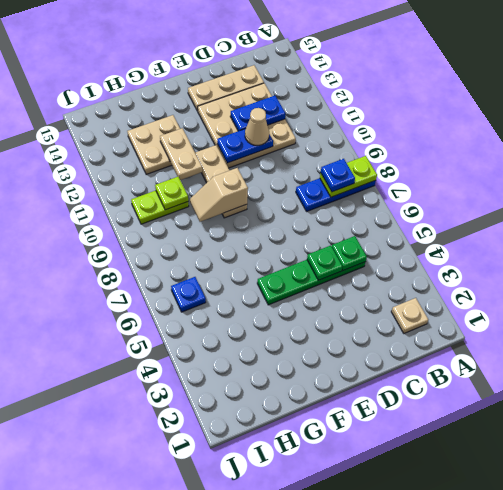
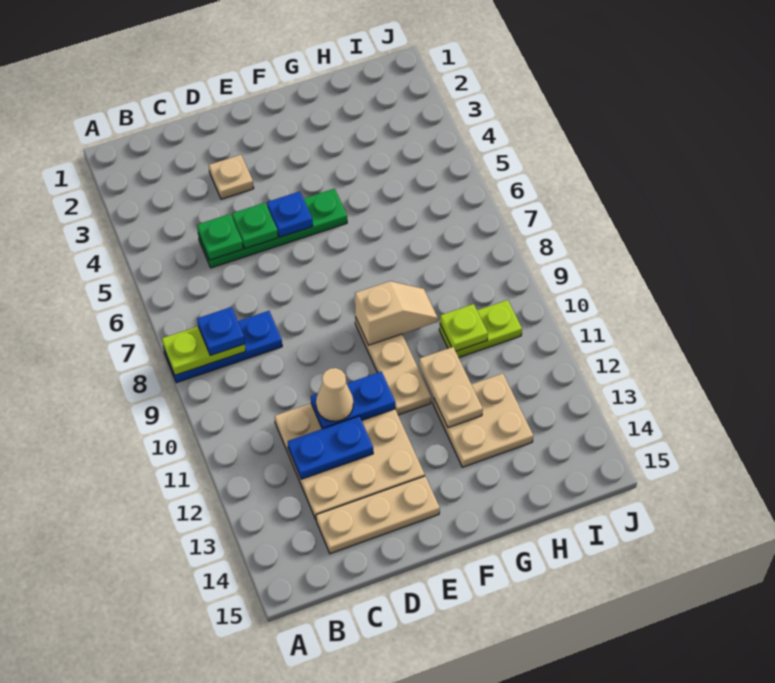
tan 1x1 plate [391,298,428,333] -> tan 1x1 plate moved to [209,155,254,199]
blue 1x1 plate [171,277,206,312] -> blue 1x1 plate moved to [267,191,313,237]

